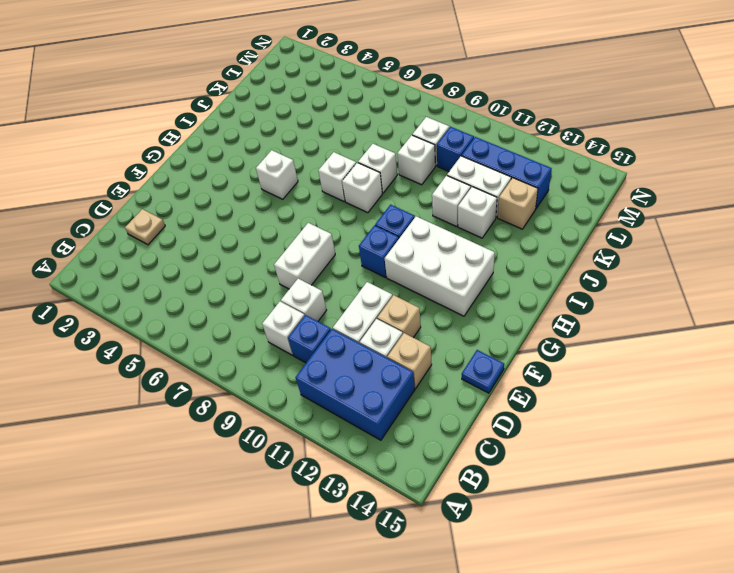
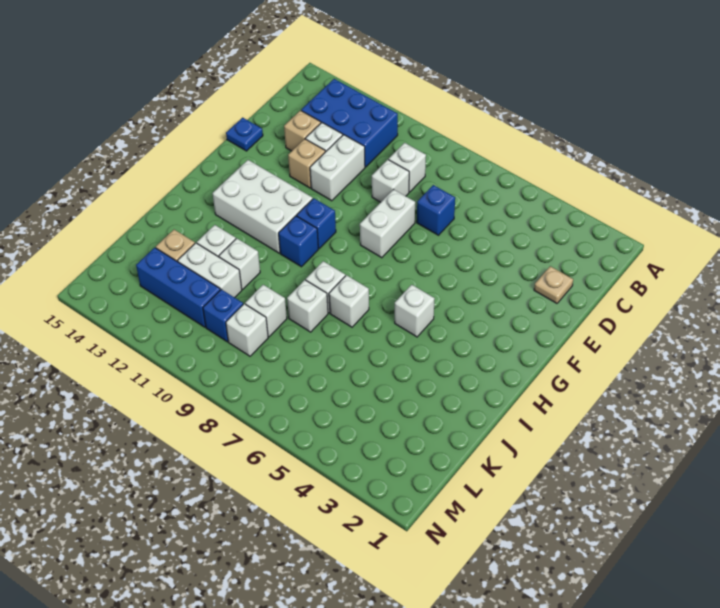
blue 1x1 brick [288,315,331,363] -> blue 1x1 brick moved to [417,185,455,235]

